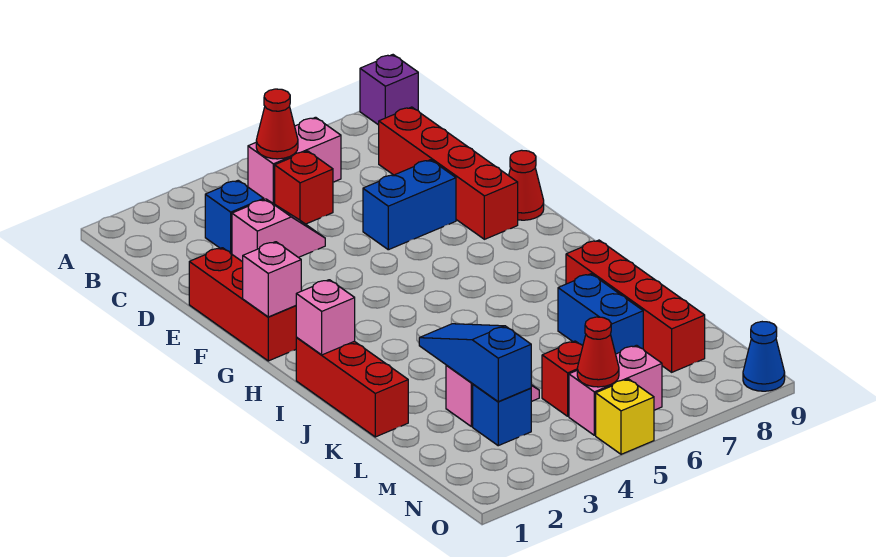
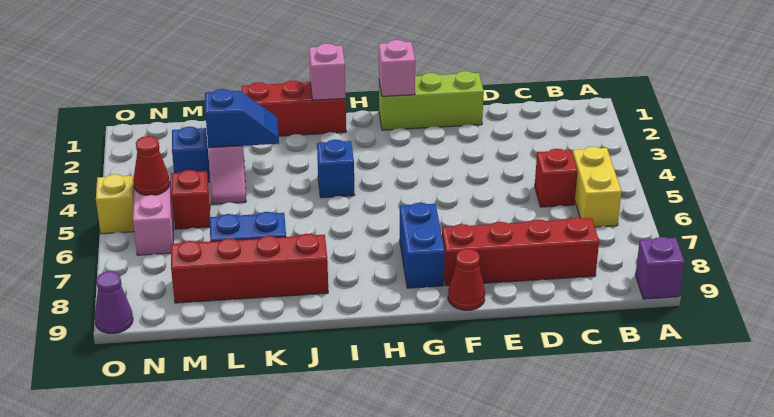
pink 1x2 brick [248,117,341,204] -> yellow 1x2 brick [573,147,621,227]
red 1x1 cone [256,89,298,159] -> none
blue 1x1 brick [205,180,264,254] -> blue 1x1 brick moved to [317,140,354,198]
pink 1x2 slope [232,199,325,262] -> none
red 1x3 brick [189,248,297,361] -> lime 1x3 brick [379,71,484,130]
blue 1x2 brick [363,160,456,250] -> blue 1x2 brick moved to [400,203,445,288]
blue 1x3 slope [419,324,531,402] -> blue 1x2 slope [205,89,279,148]
blue 1x1 cone [743,322,785,391] -> purple 1x1 cone [95,271,133,333]

